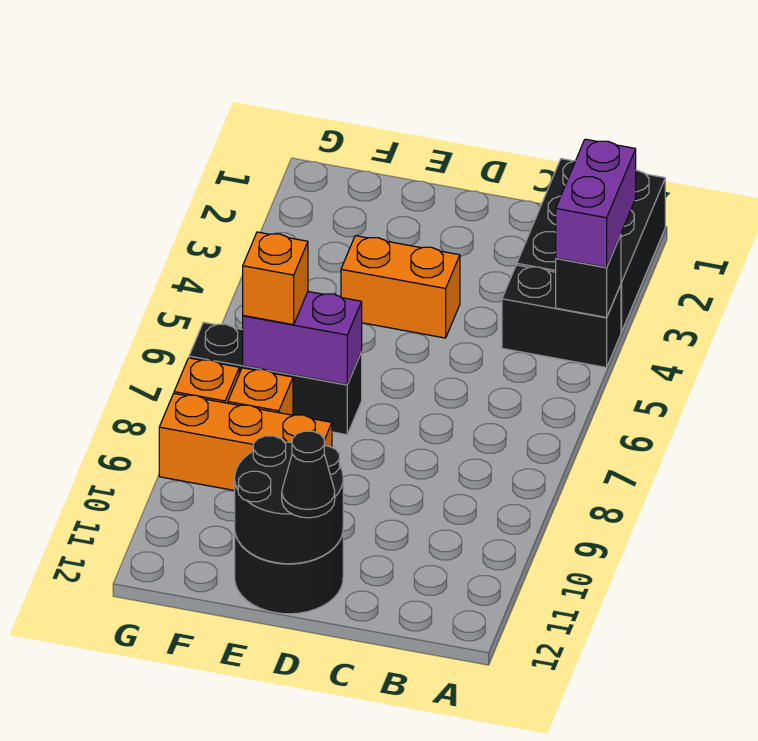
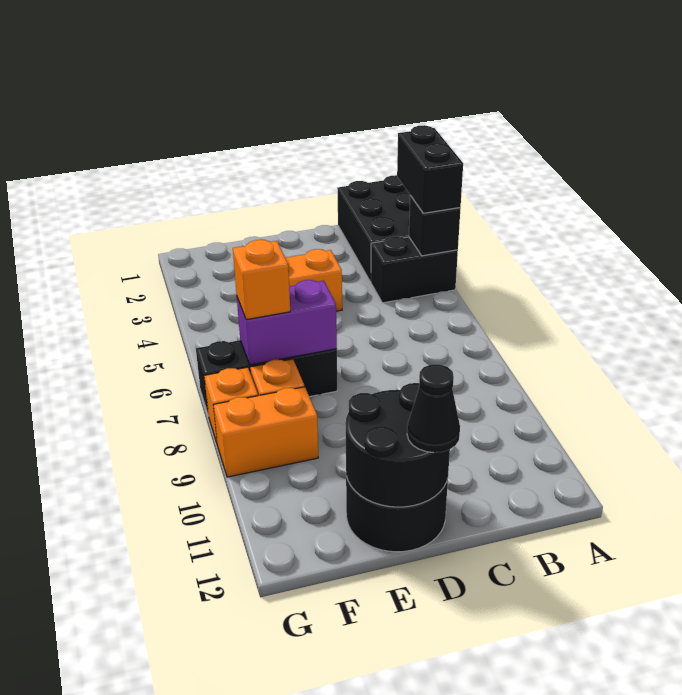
purple 1x2 brick [556,139,636,267] -> black 1x2 brick [397,125,463,213]
orange 1x3 brick [159,394,332,491] -> orange 1x2 brick [213,387,318,477]

